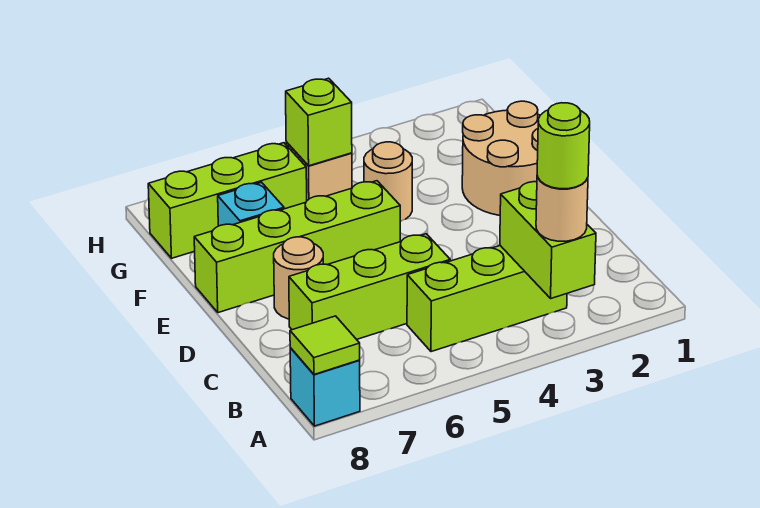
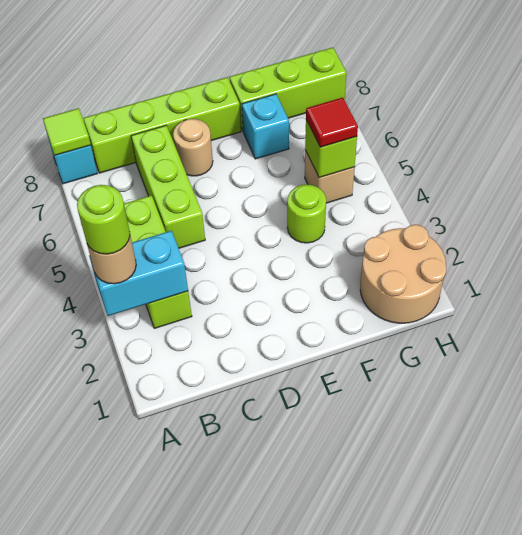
lime 1x2 brick [500,182,596,298] -> cyan 1x2 brick [89,231,188,316]
tan 2x2 round brick [462,101,540,215] -> tan 2x2 round brick moved to [360,225,446,323]
lime 1x4 brick [194,181,400,313] -> lime 1x4 brick turned to [83,77,241,173]
tan 1x1 round brick [364,142,412,221] -> lime 1x1 round brick [287,184,326,243]
none -> red 1x1 tile [306,98,358,147]
lime 1x3 brick [148,143,307,258] -> lime 1x3 brick turned to [229,48,346,131]

